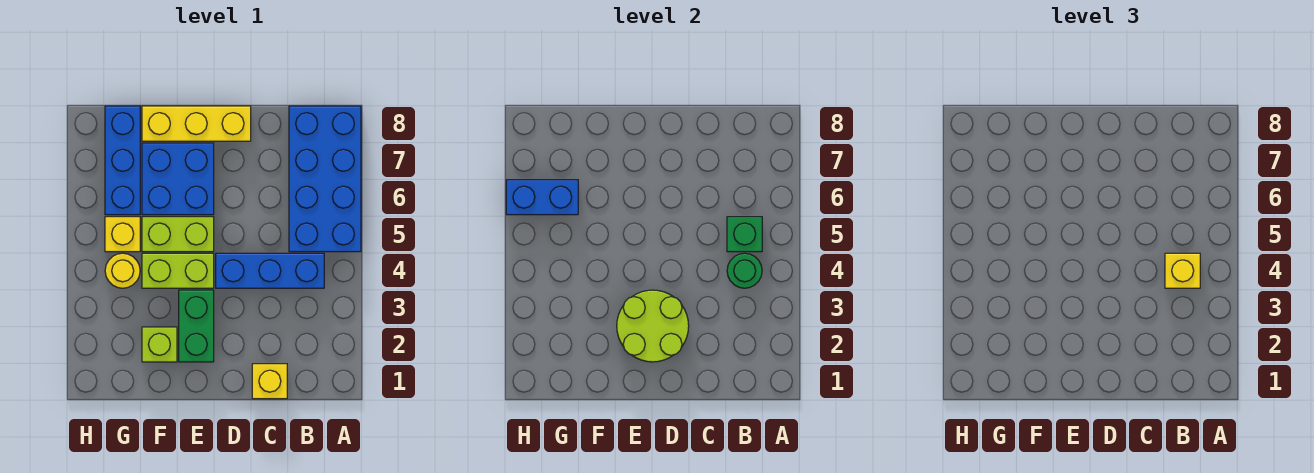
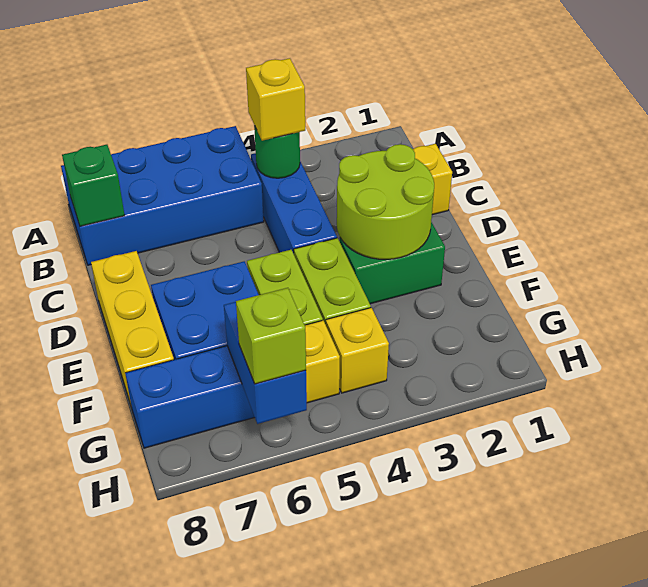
green 1x1 brick [727,217,762,252] -> green 1x1 brick moved to [62,145,125,226]
lime 1x1 brick [142,327,177,362] -> lime 1x1 brick moved to [236,288,306,384]
yellow 1x1 round brick [105,253,140,288] -> yellow 1x1 brick [326,308,389,393]

